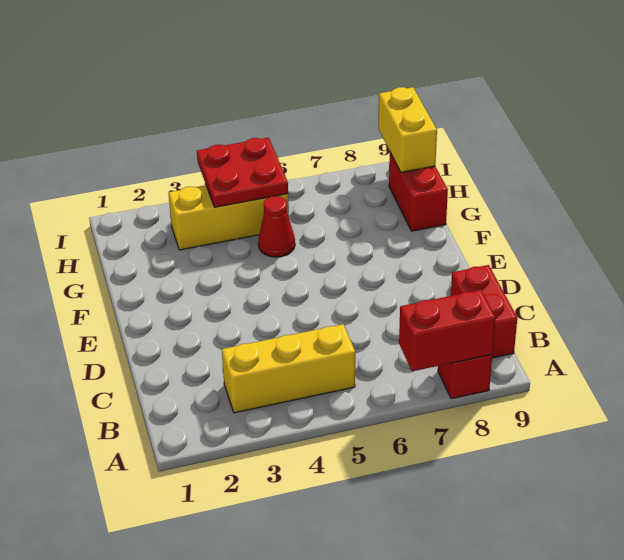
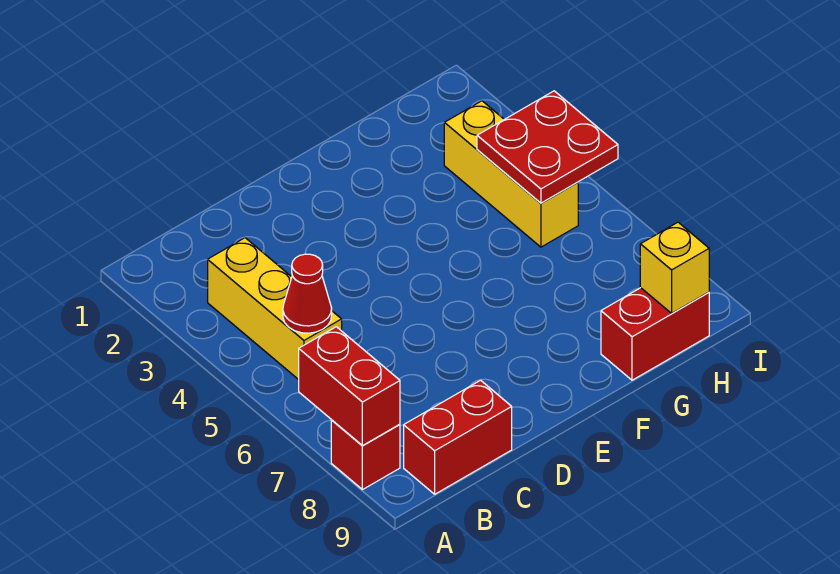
red 1x1 cone [258,196,295,257] -> red 1x1 cone moved to [283,254,332,333]
yellow 1x2 brick [379,87,437,172] -> yellow 1x1 brick [640,222,709,313]

